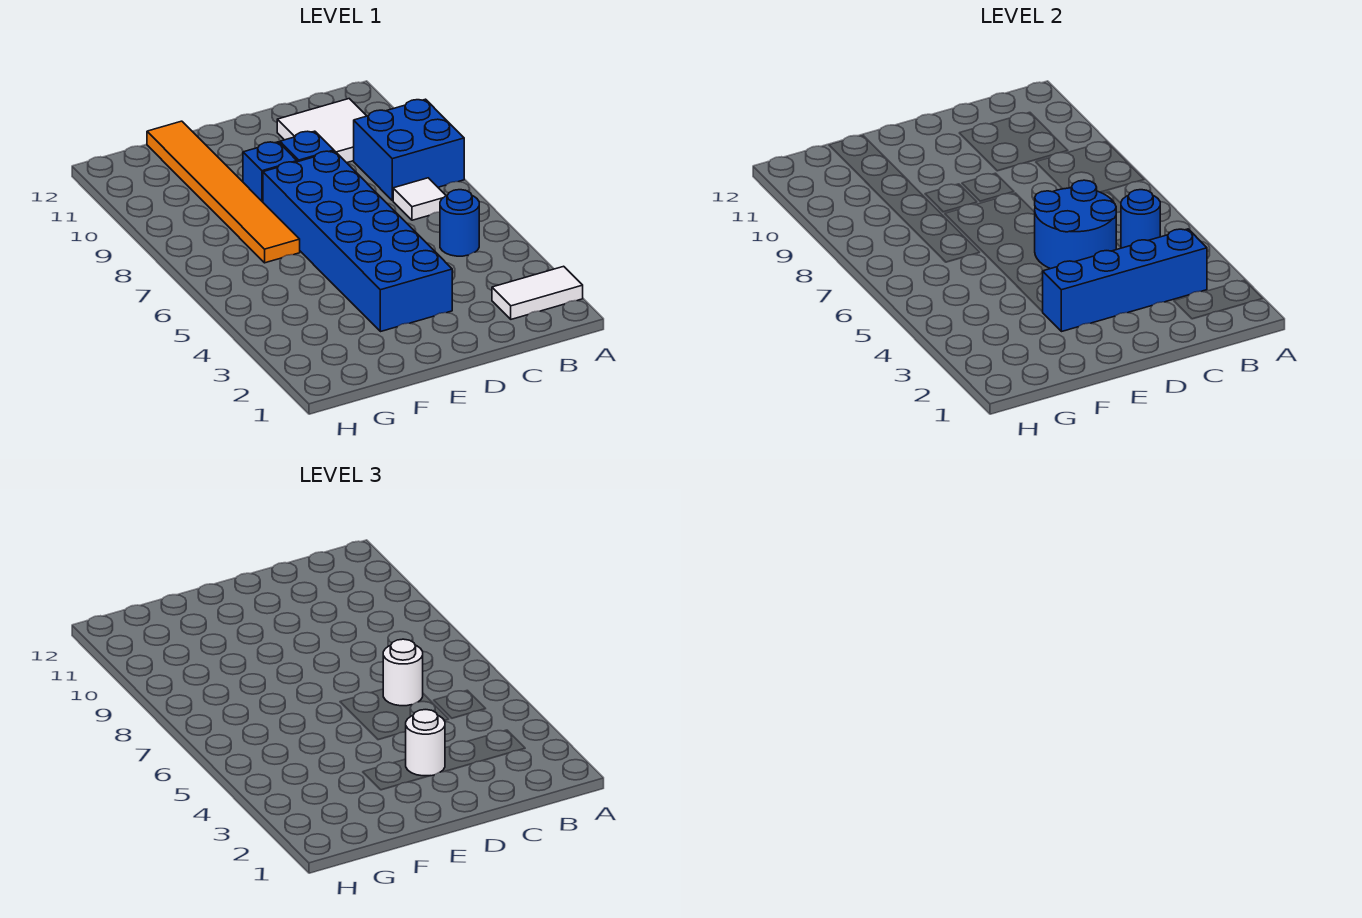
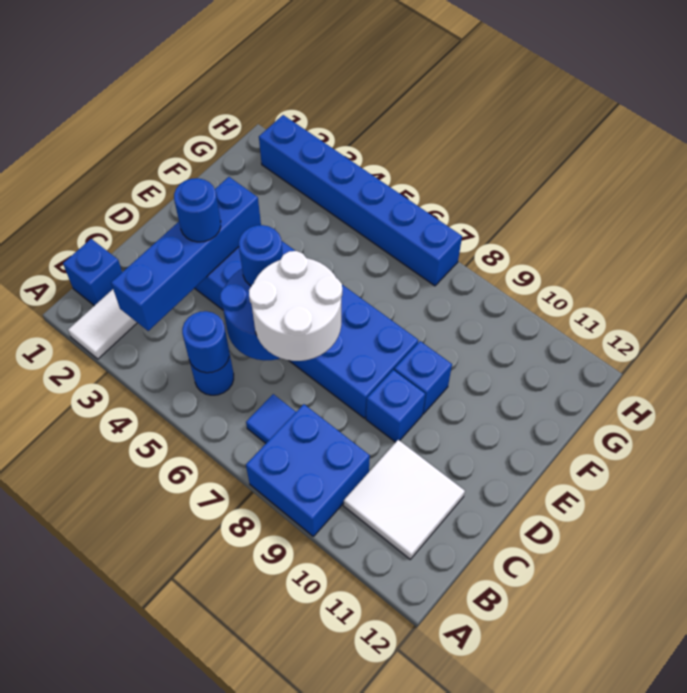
none -> blue 1x1 brick [63,239,122,306]
white 1x1 tile [393,178,446,220] -> blue 1x1 tile [246,394,296,443]
white 1x1 round brick [383,639,423,706] -> white 2x2 round brick [249,251,342,361]
white 1x1 round brick [406,710,445,776] -> blue 1x1 round brick [174,178,221,242]
none -> blue 1x1 round brick [239,225,283,286]
orange 1x6 tile [147,121,300,263] -> none
none -> blue 1x6 brick [259,115,462,286]

